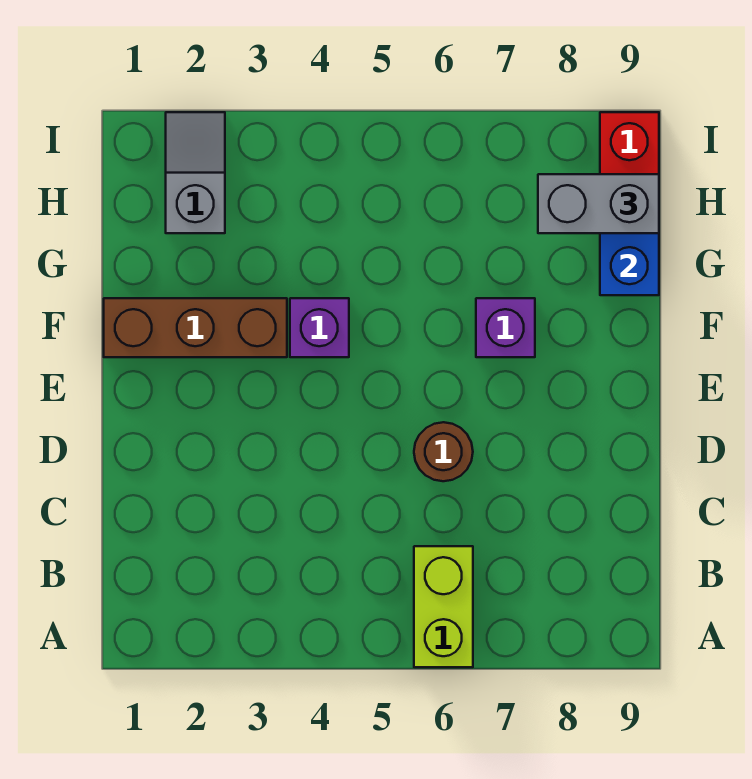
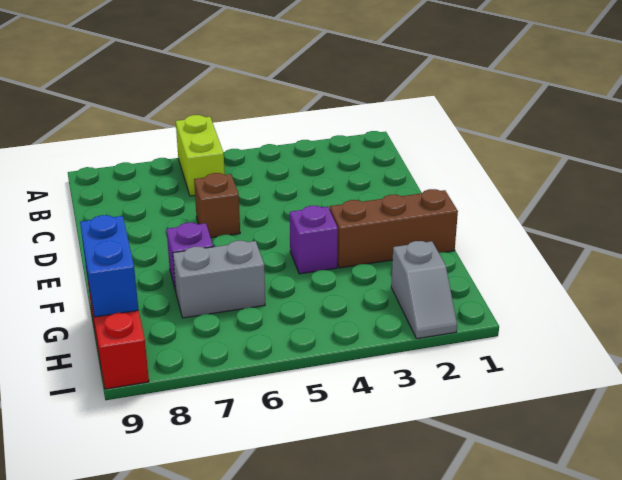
brown 1x1 round brick [414,422,473,481] -> brown 1x1 brick [194,173,240,238]
grey 1x2 brick [538,174,659,233] -> grey 1x2 brick moved to [173,241,265,318]

